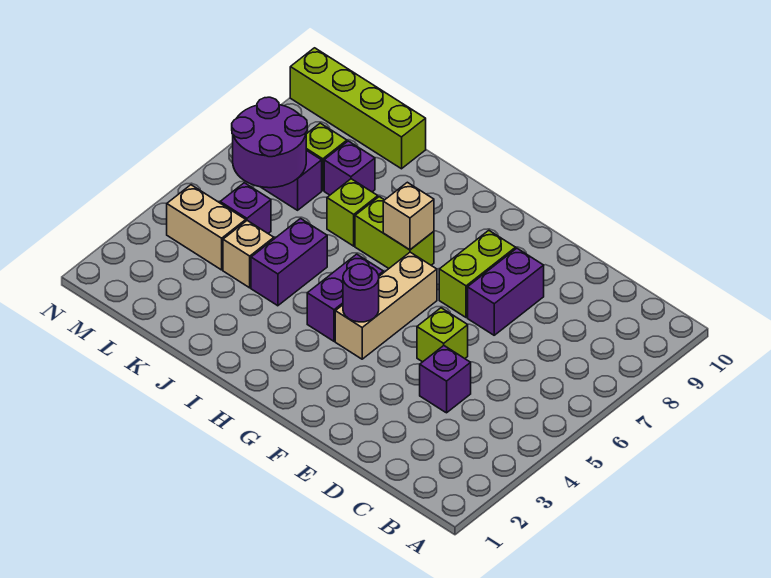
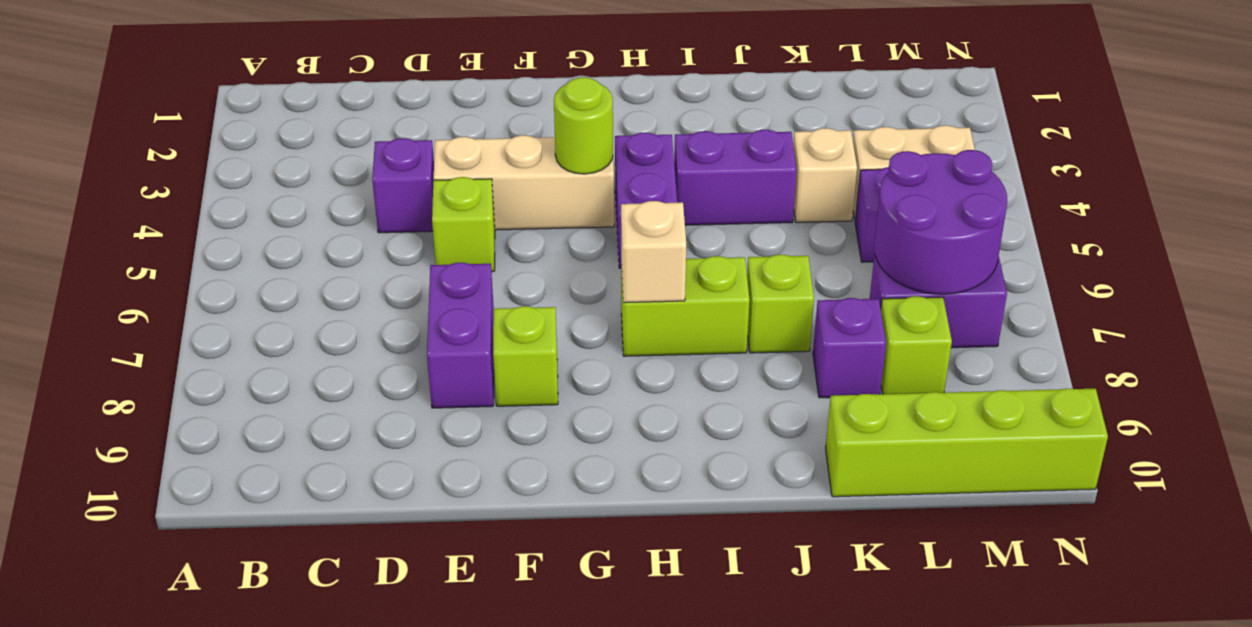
lime 1x2 brick [439,230,516,318] -> lime 1x1 brick [493,306,558,406]
tan 1x3 brick [335,252,437,359] -> tan 1x3 brick turned to [434,135,614,230]
purple 1x1 round brick [343,264,379,322] -> lime 1x1 round brick [554,77,613,174]
purple 1x2 brick [251,219,327,306] -> purple 1x2 brick turned to [674,130,797,225]

